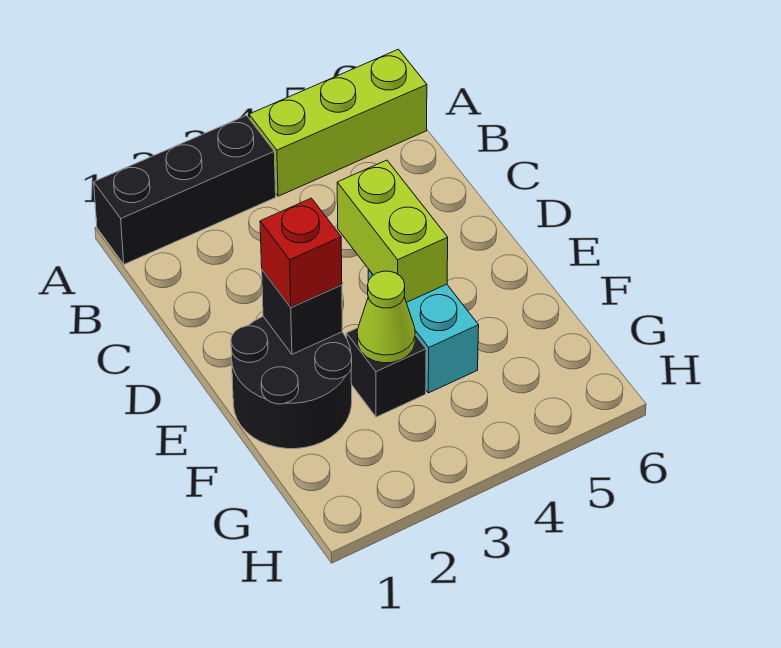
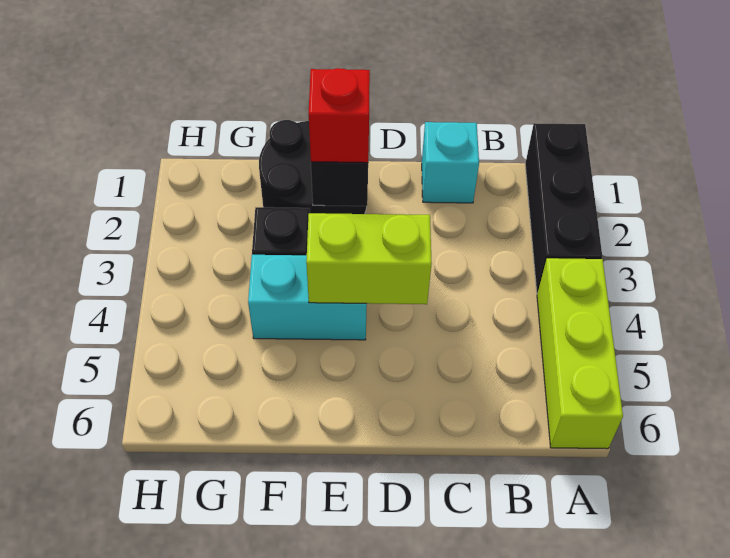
none -> cyan 1x1 brick [422,122,479,203]
lime 1x1 cone [357,271,415,363] -> none

